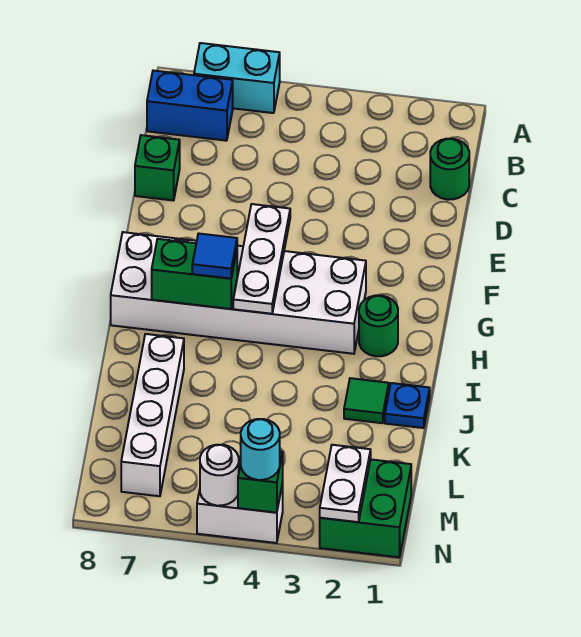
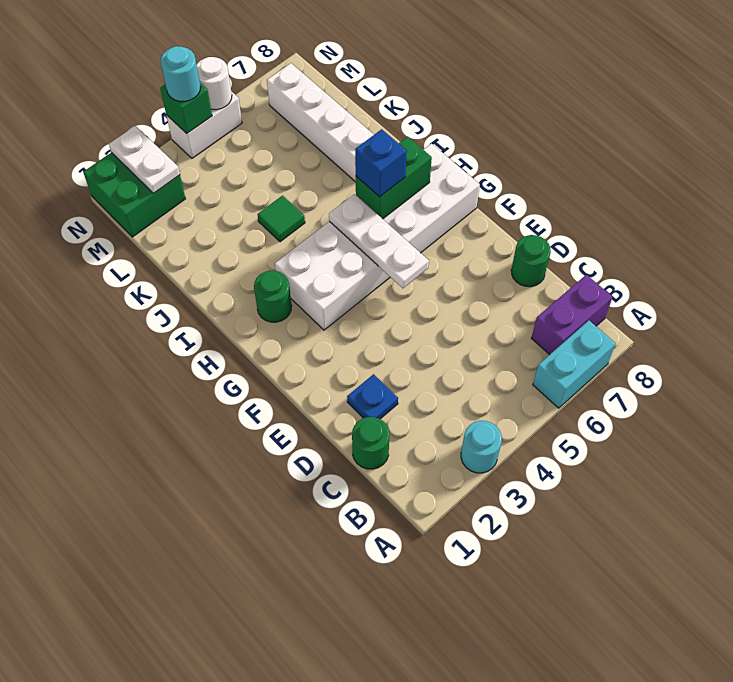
none -> cyan 1x1 round brick [461,421,502,473]
blue 1x2 brick [147,71,233,141] -> purple 1x2 brick [531,275,613,355]
green 1x1 brick [135,135,180,200] -> green 1x1 round brick [511,235,551,287]
blue 1x1 tile [192,233,237,279] -> blue 1x1 brick [355,129,407,197]
blue 1x1 plate [385,383,430,428] -> blue 1x1 plate moved to [347,374,398,419]
green 1x1 tile [344,378,389,423] -> green 1x1 tile moved to [257,196,305,242]

